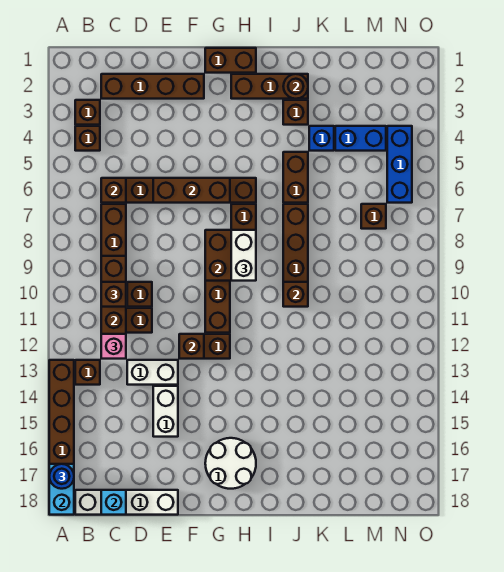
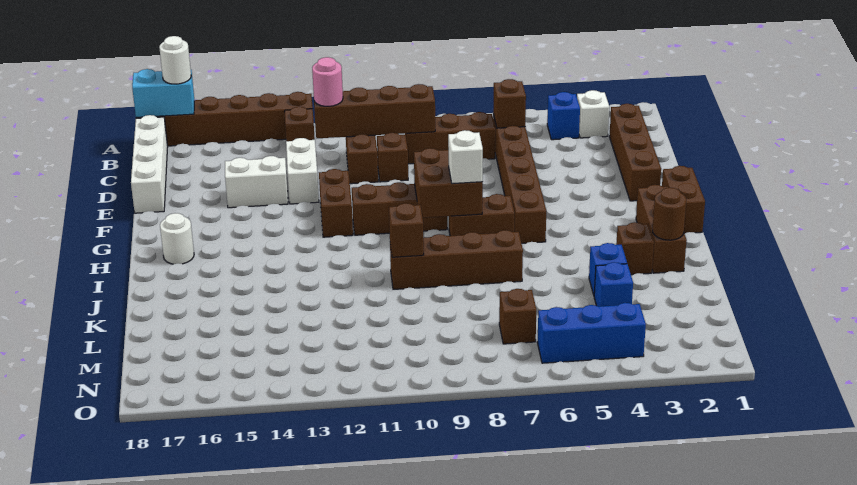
blue 1x1 round brick [49,464,74,489] -> white 1x1 round brick [159,36,191,84]
brown 1x1 brick [75,100,100,125] -> white 1x1 brick [577,90,609,138]
brown 1x1 brick [75,126,100,151] -> blue 1x1 brick [547,92,580,140]
brown 1x1 brick [101,282,126,307] -> none
pink 1x1 brick [101,334,126,359] -> pink 1x1 round brick [312,57,343,106]
cyan 1x1 brick [101,490,126,515] -> none
brown 1x3 brick [153,178,230,203] -> none
brown 1x1 brick [179,334,204,359] -> none
white 2x2 round brick [205,438,256,489] -> white 1x1 round brick [160,213,194,264]
white 1x2 brick [231,230,256,281] -> white 1x1 brick [448,130,483,184]
brown 1x2 brick [283,152,308,203] -> none
blue 1x2 brick [335,126,386,151] -> blue 1x1 brick [594,262,633,307]

